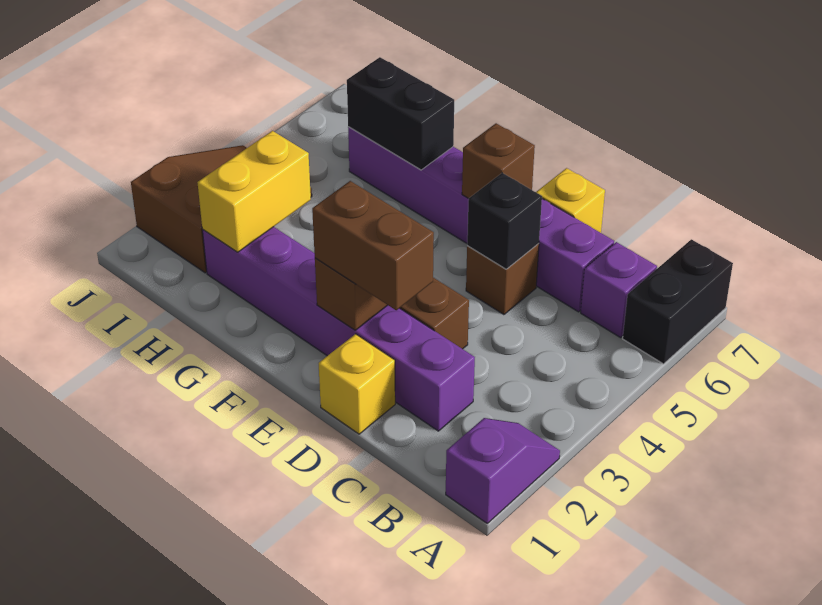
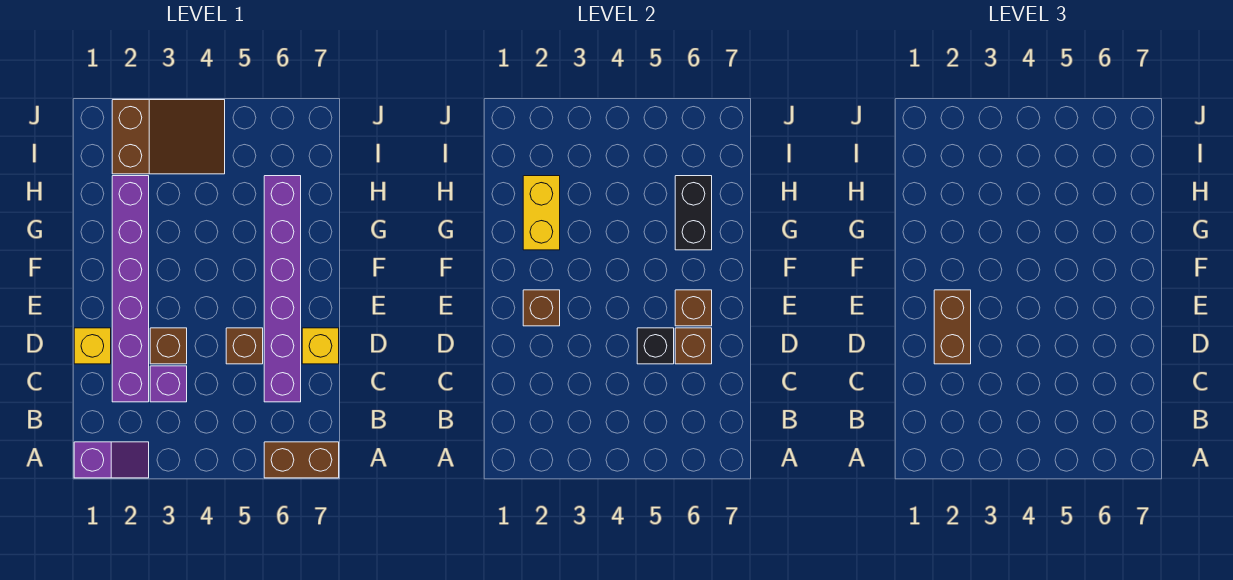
black 1x2 brick [623,239,733,364] -> brown 1x2 brick [264,442,339,478]
purple 1x1 brick [581,242,657,338] -> purple 1x1 brick moved to [150,366,187,402]
none -> brown 1x1 brick [675,328,712,364]
yellow 1x2 brick [197,131,311,252] -> yellow 1x2 brick turned to [523,176,560,250]

